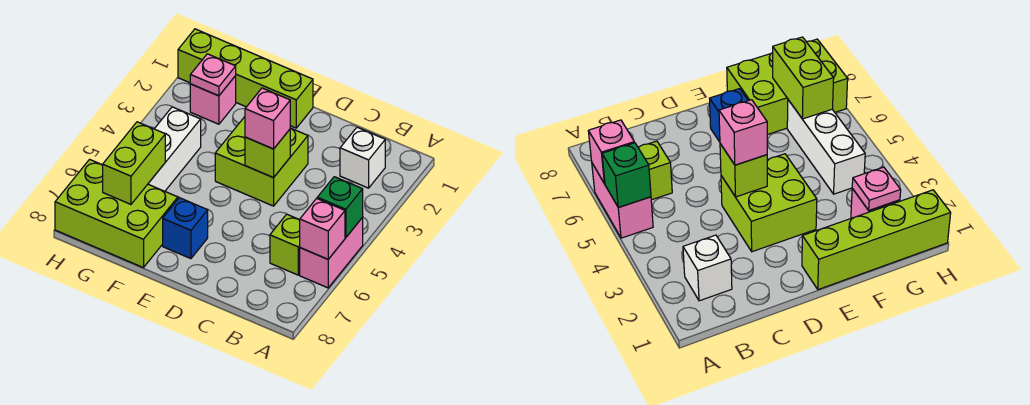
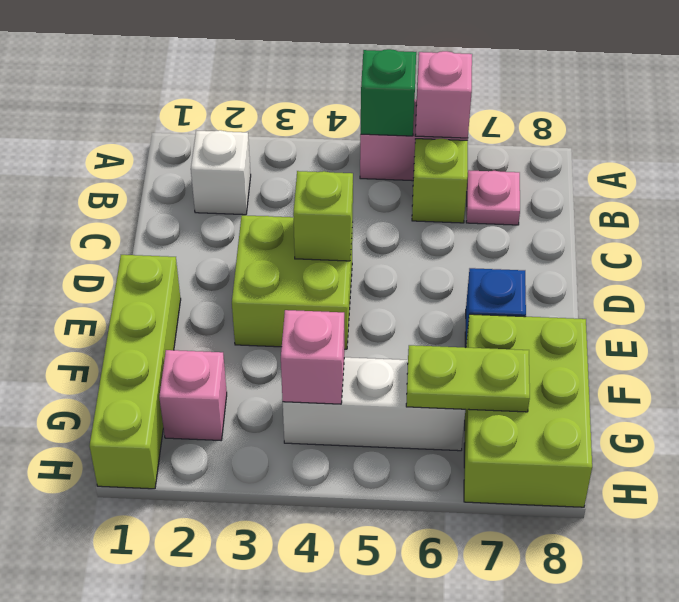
pink 1x1 brick [245,88,290,149] -> pink 1x1 brick moved to [281,310,344,404]
pink 1x1 plate [190,54,236,96] -> pink 1x1 plate moved to [466,170,520,225]
lime 1x2 brick [103,122,165,204] -> lime 1x2 plate [406,345,530,412]

